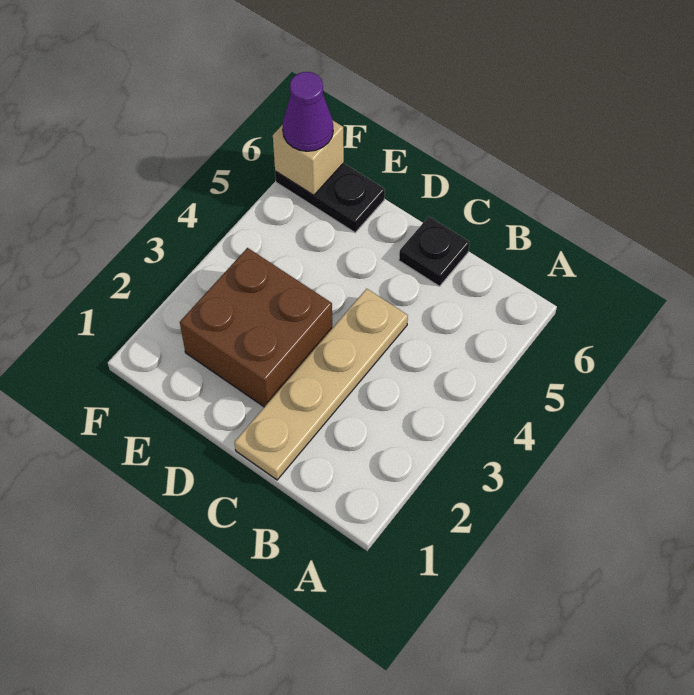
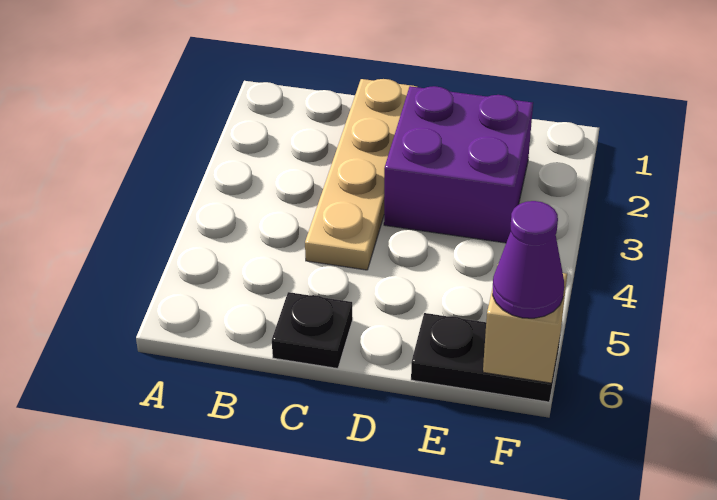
brown 2x2 brick [180,248,332,407] -> purple 2x2 brick [384,86,533,243]

